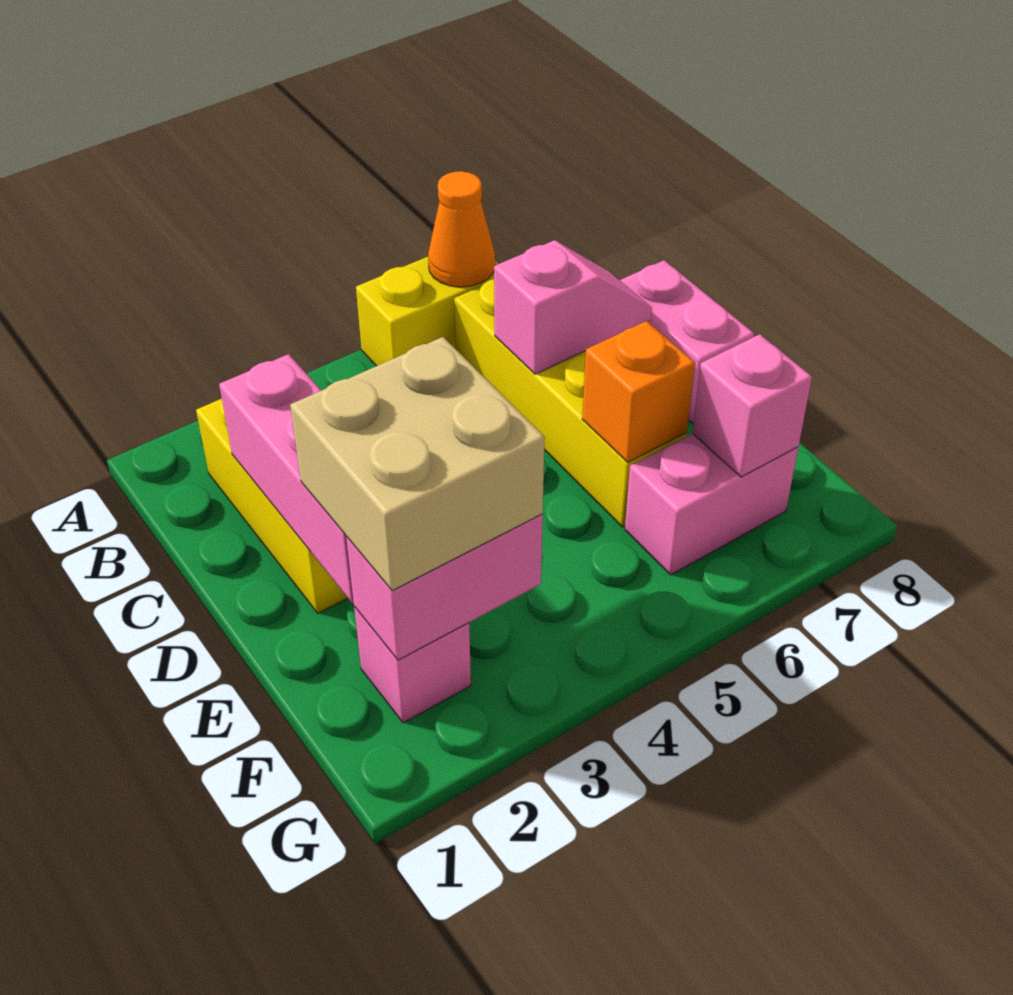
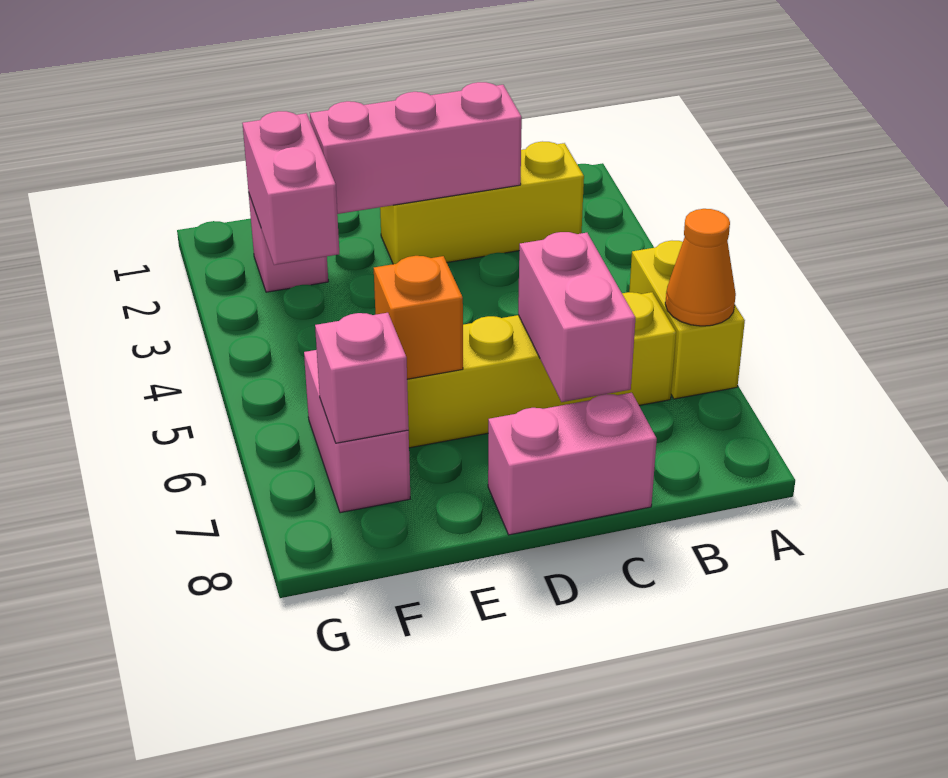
pink 1x2 slope [494,240,652,374] -> pink 1x2 brick [518,232,636,402]
tan 2x2 brick [290,337,545,591] -> none

